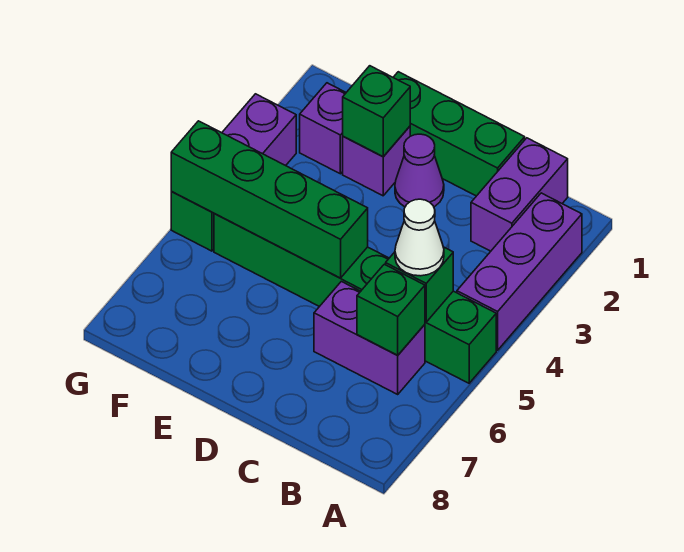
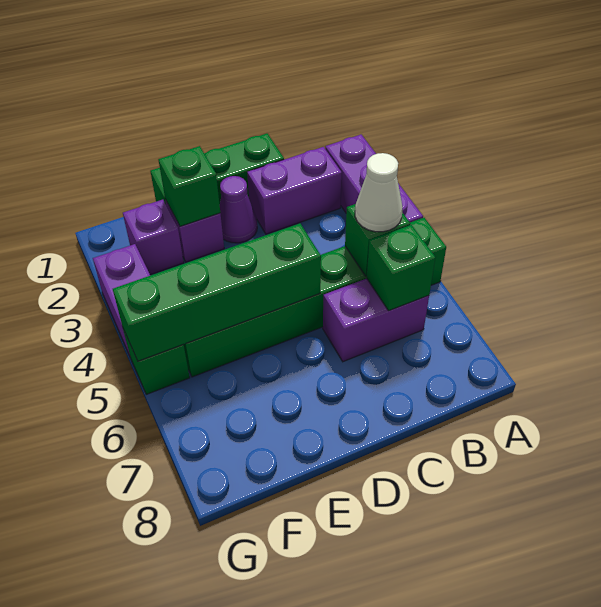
purple 1x2 brick [471,138,568,251] -> purple 1x2 brick turned to [247,147,342,234]

